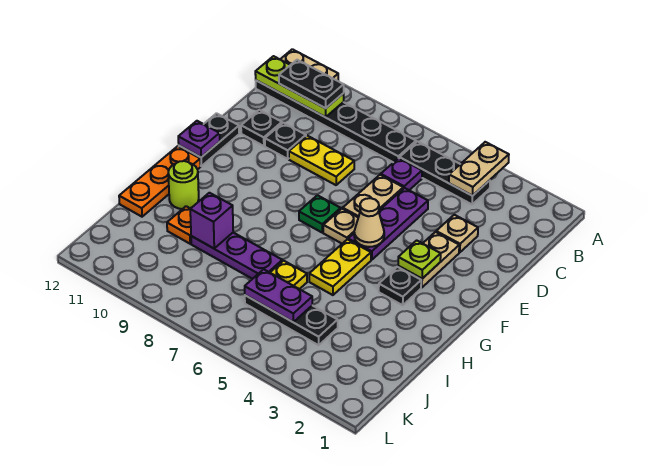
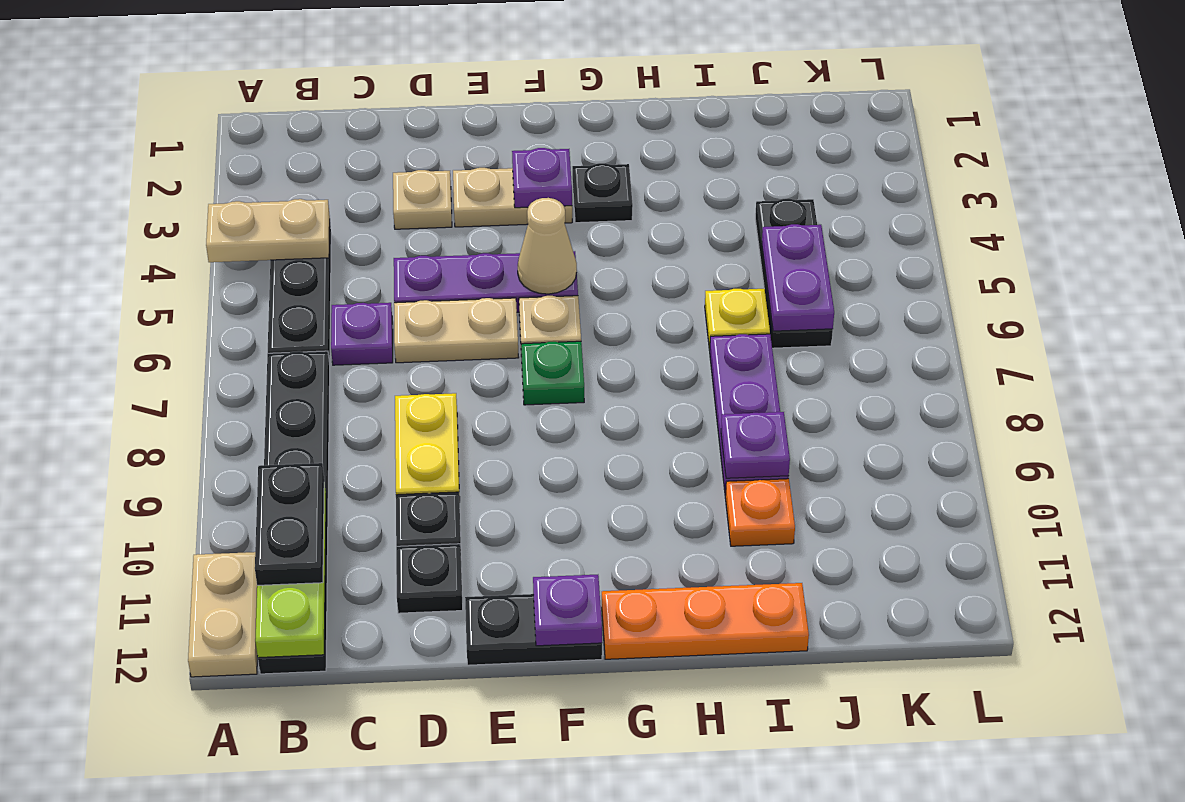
lime 1x1 plate [398,240,441,279] -> purple 1x1 plate [512,148,572,208]
yellow 1x2 plate [309,239,371,295] -> none
lime 1x1 round brick [168,161,199,209] -> none
purple 1x1 brick [190,193,233,248] -> purple 1x1 plate [721,412,790,478]

